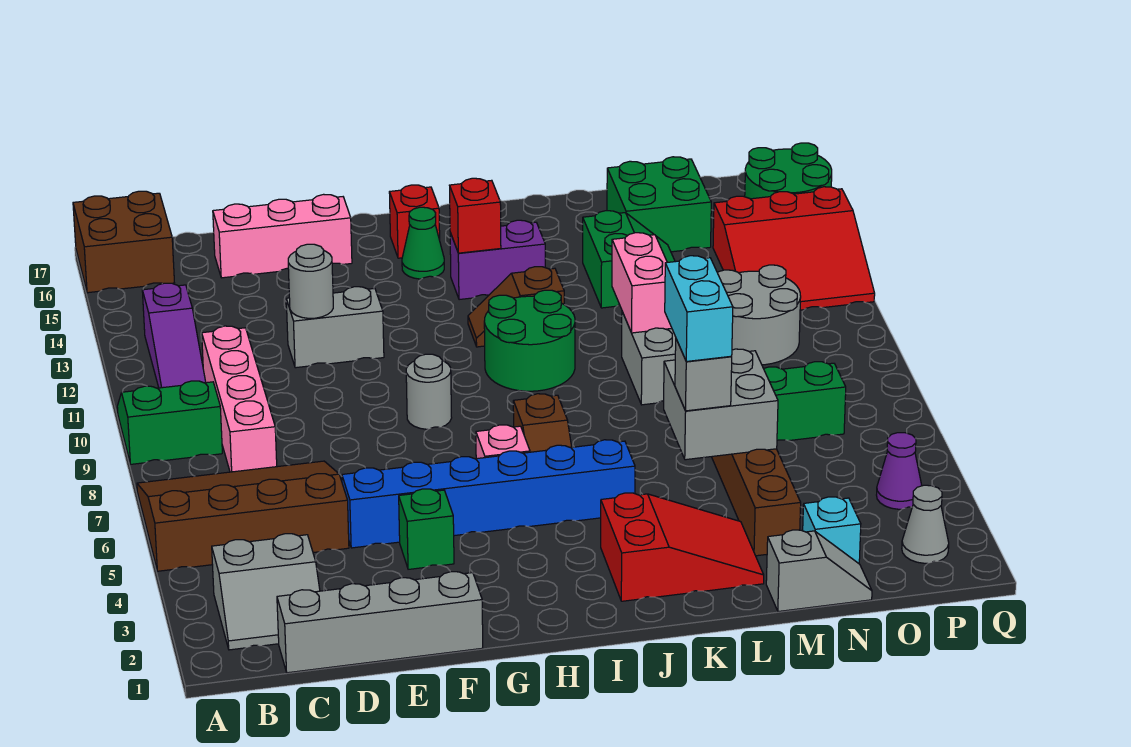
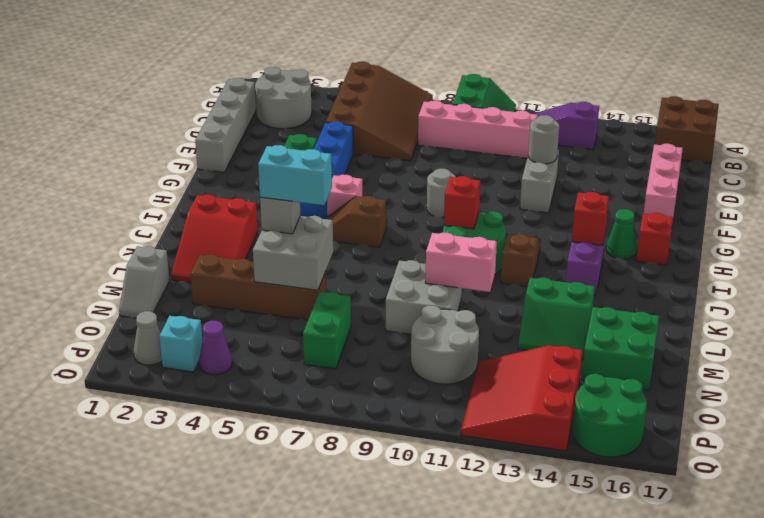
grey 2x2 slope [212,534,320,650] -> grey 2x2 round brick [255,66,312,129]
blue 1x6 brick [342,440,635,548] -> blue 1x4 brick [300,121,353,219]
none -> red 1x1 brick [444,176,480,229]
cyan 1x1 brick [803,497,861,563] -> cyan 1x1 brick moved to [159,316,203,372]

